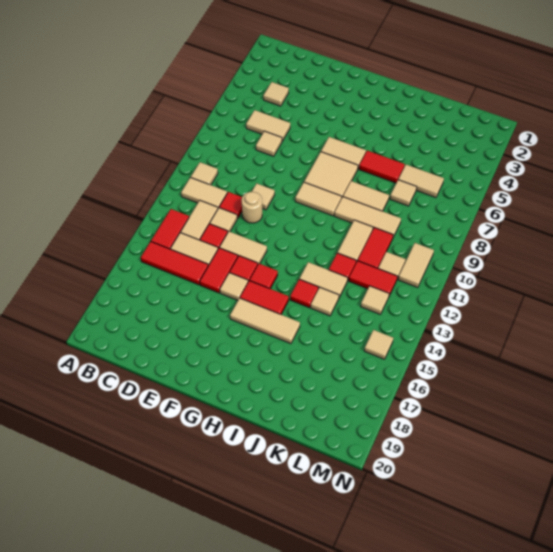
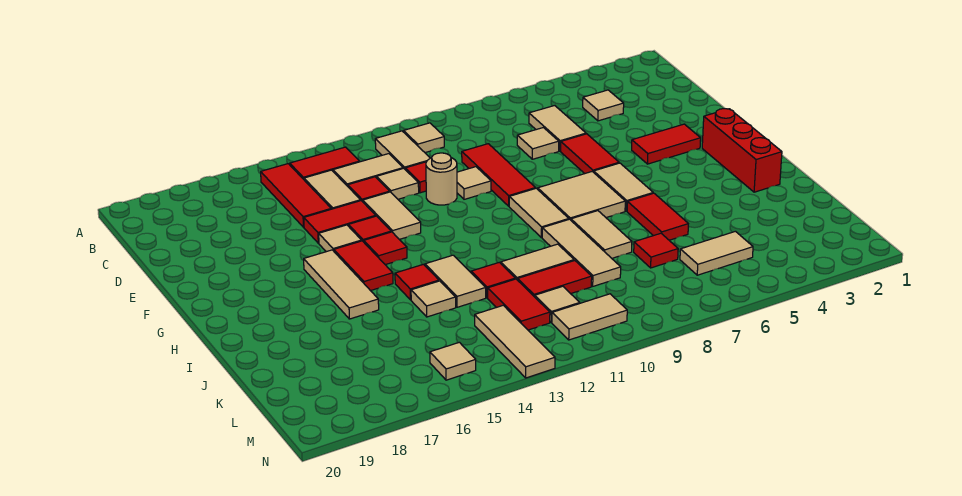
none -> red 1x3 tile [462,144,536,206]
none -> red 1x2 tile [561,134,619,174]
none -> red 1x2 tile [632,124,701,164]
none -> red 1x3 brick [702,109,782,192]
tan 1x2 tile [398,165,444,198] -> tan 1x2 tile turned to [680,231,753,275]
tan 1x1 tile [390,180,417,206] -> red 1x1 tile [634,233,678,268]
tan 1x1 tile [361,286,389,314] -> tan 1x3 tile [475,305,555,378]

